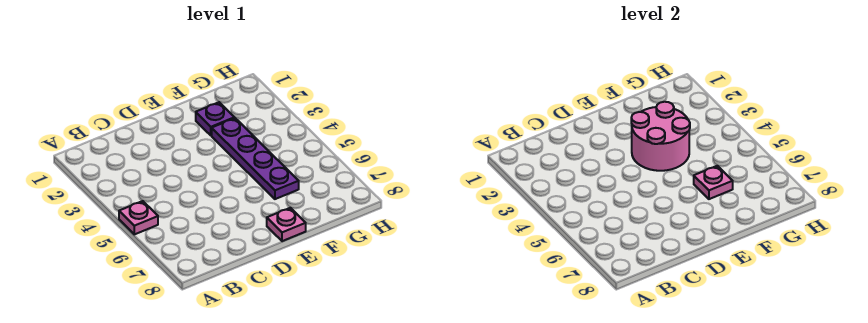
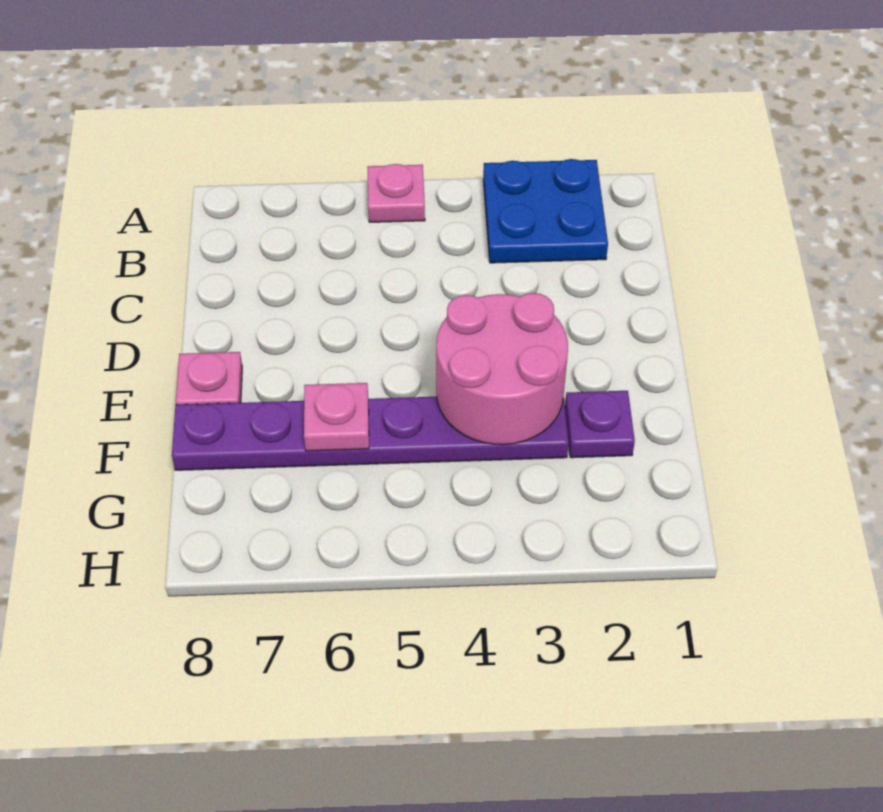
none -> blue 2x2 plate [483,159,608,263]
purple 1x4 plate [212,118,299,199] -> purple 1x6 plate [172,397,569,470]

